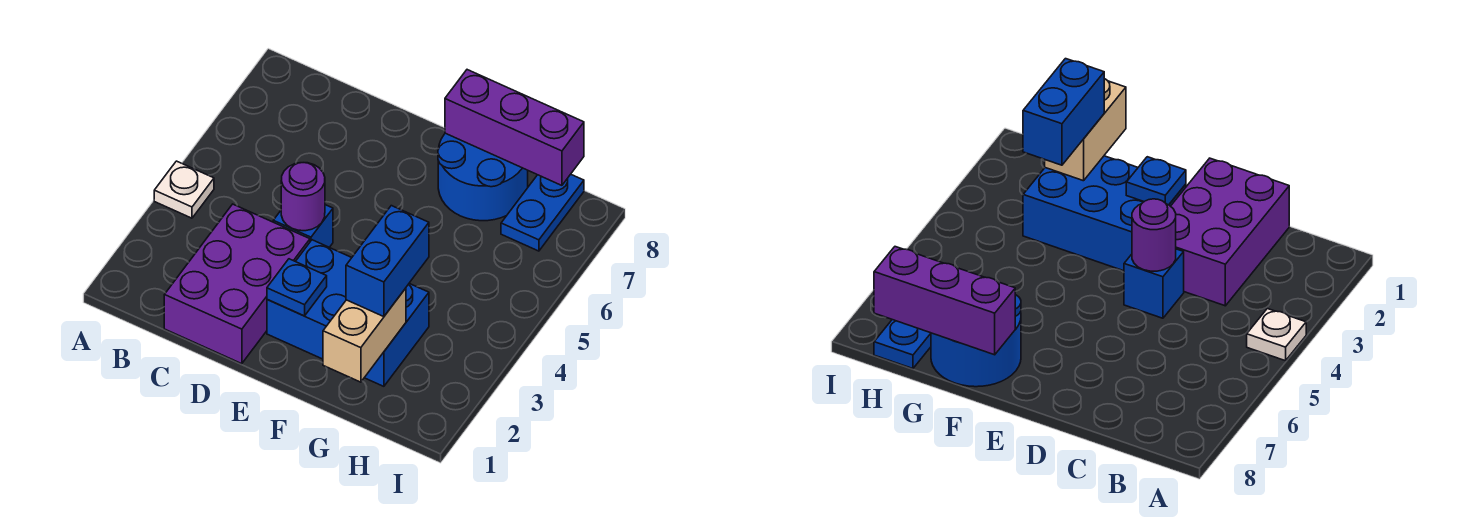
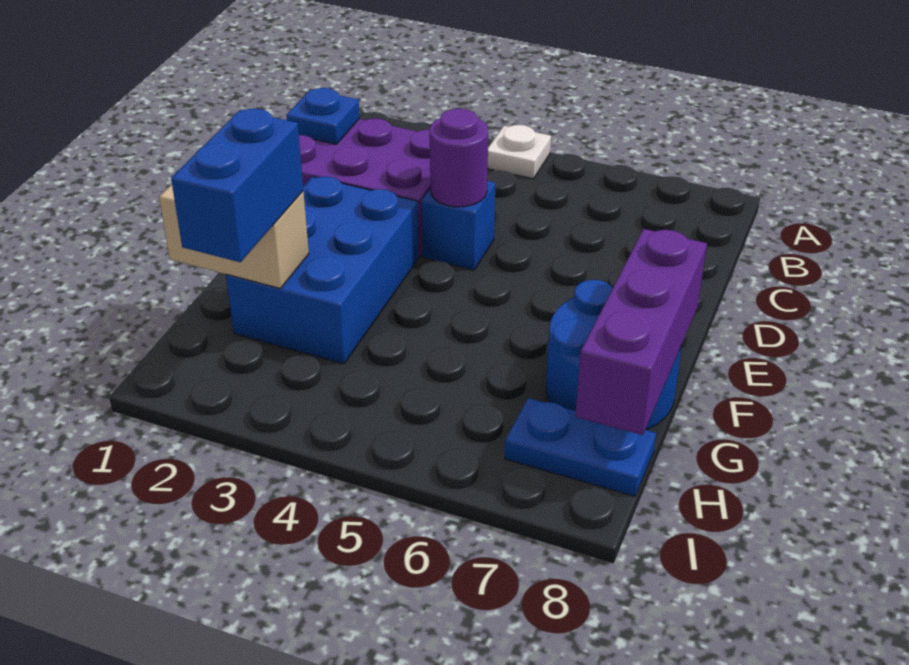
blue 1x1 plate [267,259,327,316] -> blue 1x1 plate moved to [286,88,360,144]
blue 1x2 brick [346,206,429,317] -> blue 1x2 brick turned to [171,109,303,262]

